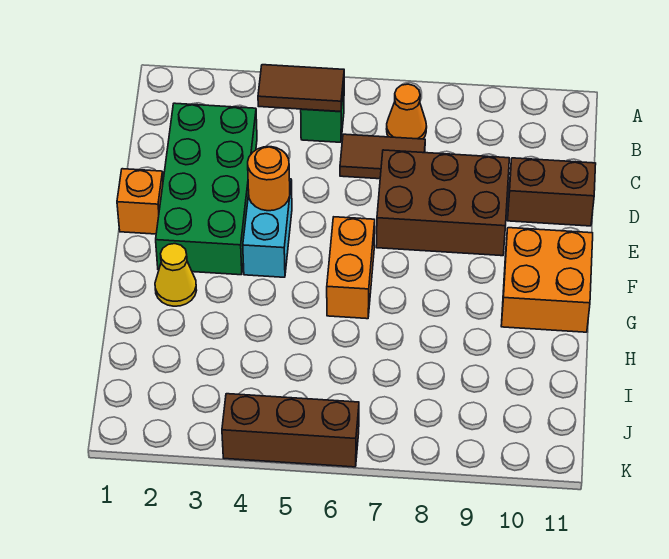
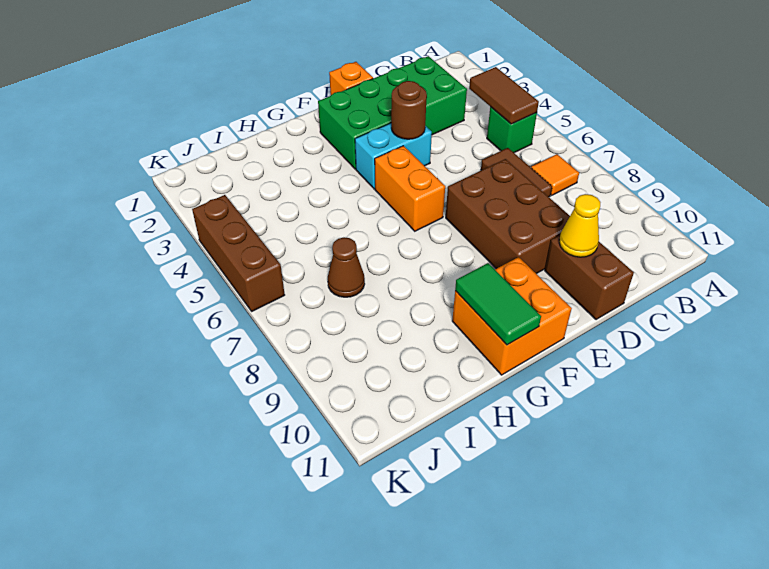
orange 1x1 cone [387,84,427,139] -> orange 1x1 tile [531,154,579,195]
orange 1x1 round brick [248,147,290,211] -> brown 1x1 round brick [391,81,427,139]
orange 1x2 brick [327,217,375,319] -> orange 1x2 brick turned to [375,146,445,231]
yellow 1x1 cone [155,244,197,306] -> yellow 1x1 cone moved to [559,194,600,257]
none -> green 1x2 tile [455,263,541,345]
none -> brown 1x1 cone [328,237,365,297]

